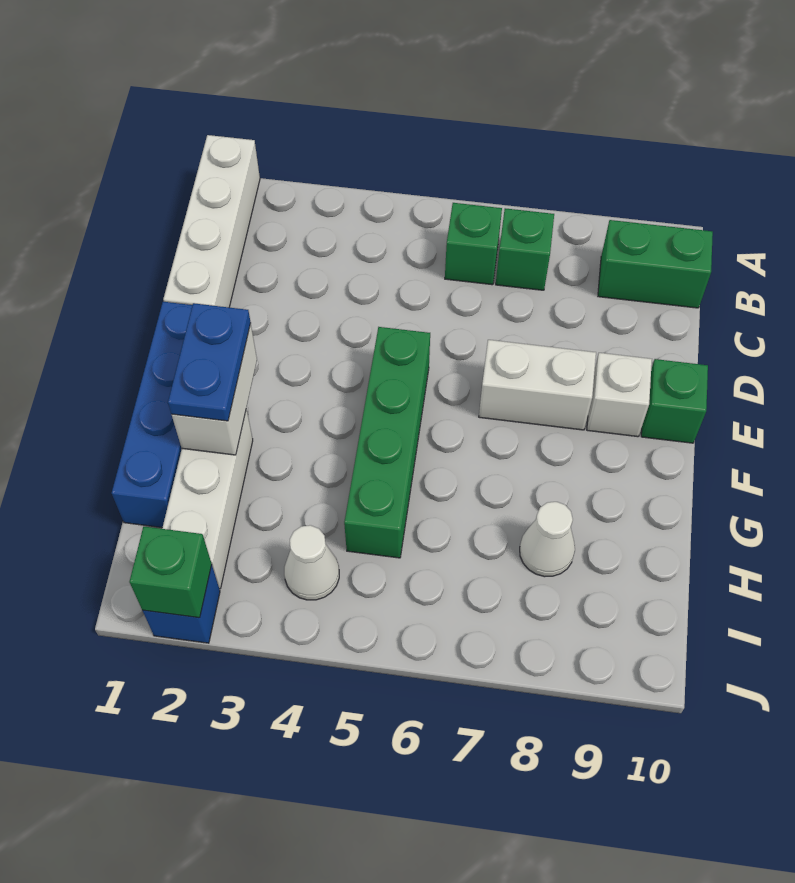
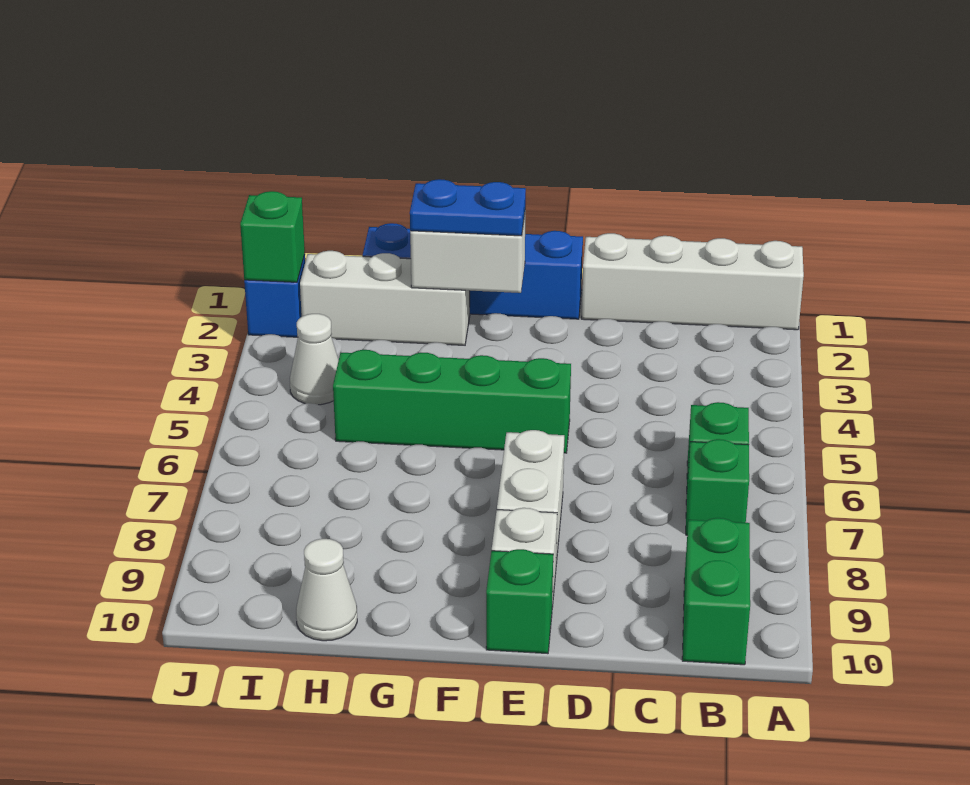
white 1x1 cone [520,502,575,577] -> white 1x1 cone moved to [296,539,357,641]

